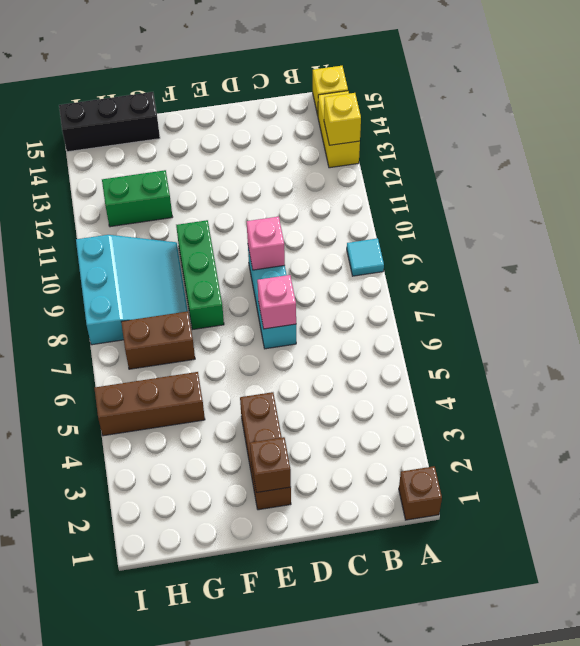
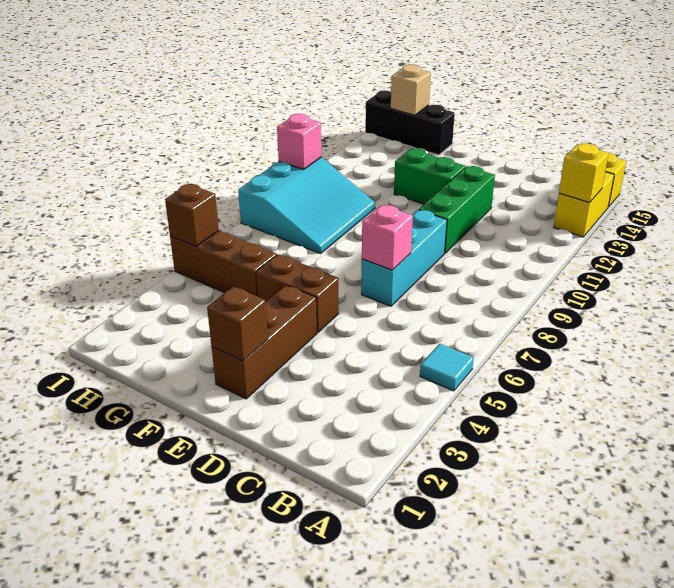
brown 1x1 brick [399,466,442,520] -> brown 1x1 brick moved to [165,184,219,246]
cyan 1x1 tile [347,238,384,276] -> cyan 1x1 tile moved to [420,344,474,391]
pink 1x1 brick [247,217,285,270] -> pink 1x1 brick moved to [277,114,321,169]
green 1x3 brick [176,220,224,330] -> green 1x3 brick moved to [419,166,495,253]
brown 1x2 brick [121,311,195,369] -> brown 1x2 brick moved to [256,254,339,333]
green 1x2 brick [102,170,172,227] -> green 1x2 brick moved to [394,148,466,204]
none -> tan 1x1 brick [391,64,431,115]

